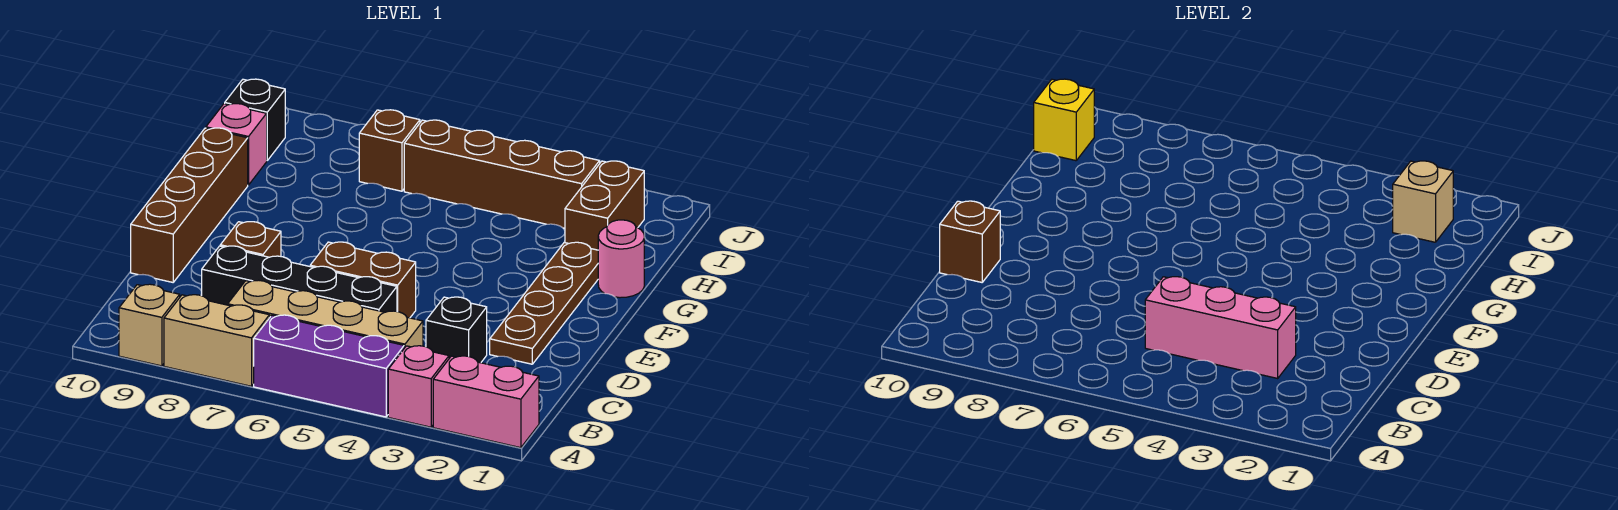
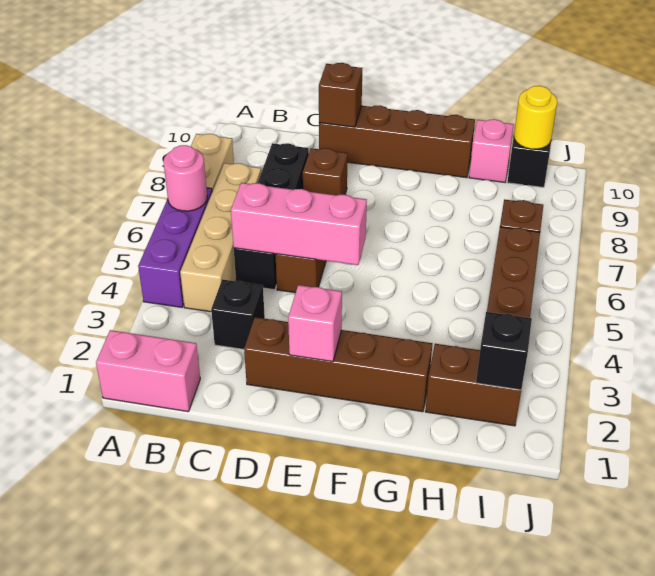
pink 1x2 brick [433,356,539,448] -> pink 1x2 brick turned to [96,330,200,412]
pink 1x1 brick [388,346,449,427] -> pink 1x1 brick moved to [288,285,342,362]
tan 1x1 brick [119,284,180,366] -> none
pink 1x3 brick [1145,277,1296,378] -> pink 1x3 brick turned to [231,183,367,265]
brown 1x4 plate [490,242,598,364] -> brown 1x4 brick [244,317,432,412]
pink 1x1 round brick [598,220,644,298] -> pink 1x1 round brick moved to [163,145,207,211]
tan 1x1 brick [1393,161,1453,242] -> black 1x1 brick [476,312,532,390]
yellow 1x1 brick [1034,79,1094,161] -> yellow 1x1 round brick [514,86,557,149]

